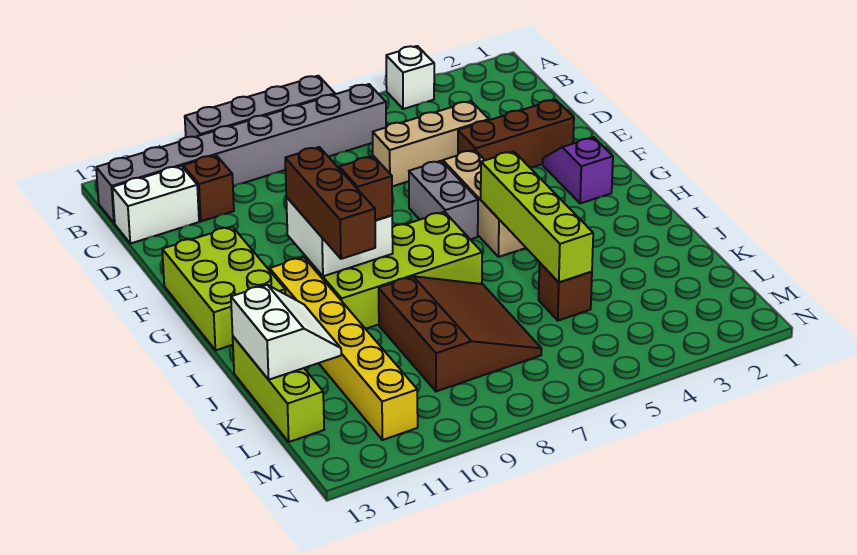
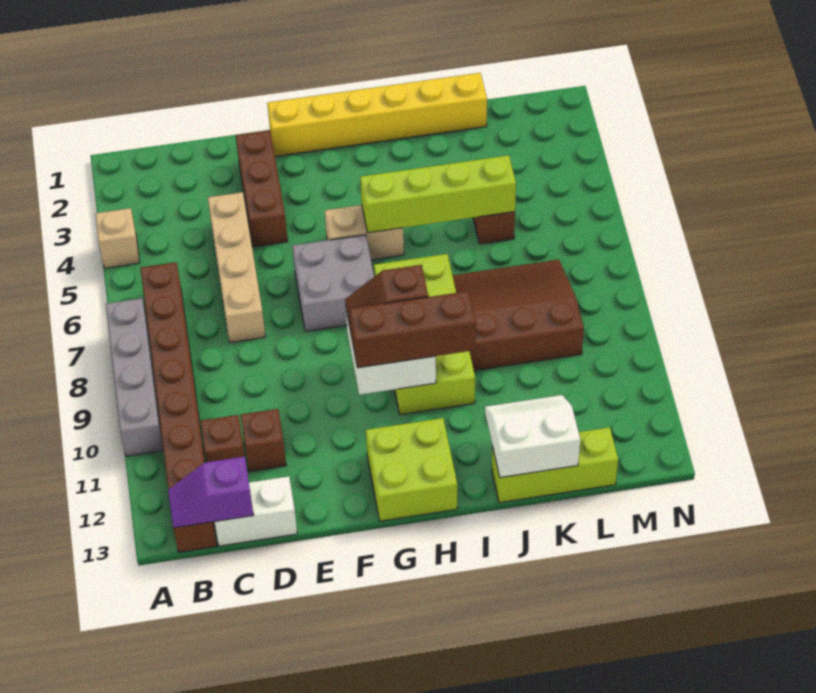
white 1x1 brick [386,46,434,109] -> tan 1x1 brick [95,208,140,268]
grey 1x8 brick [96,84,386,223] -> brown 1x8 brick [140,262,217,552]
white 1x2 brick [112,166,199,244] -> white 1x2 brick turned to [215,476,297,546]
tan 1x3 brick [373,101,489,186] -> tan 1x4 brick [208,192,265,343]
none -> brown 1x1 brick [241,409,286,472]
purple 1x2 slope [543,137,613,203] -> purple 1x2 slope moved to [168,457,254,528]
tan 1x3 brick [443,150,526,257] -> tan 1x2 brick [325,205,404,260]
grey 1x2 brick [409,161,478,239] -> grey 2x2 brick [292,235,374,331]
lime 2x3 brick [162,227,285,350] -> lime 2x2 brick [366,418,457,521]
yellow 1x6 brick [270,257,418,440] -> yellow 1x6 brick moved to [267,73,487,156]

